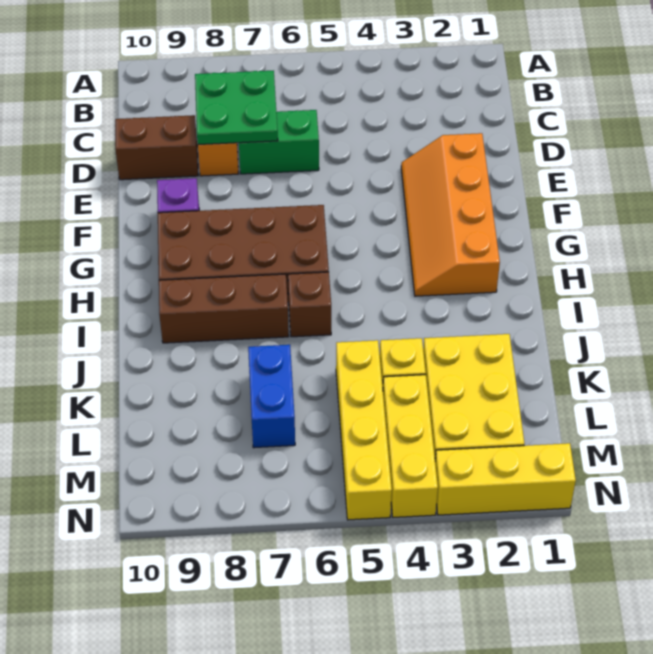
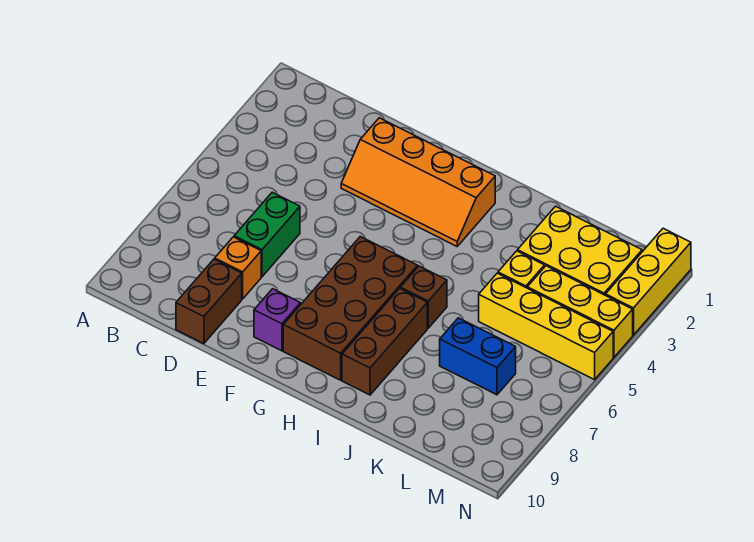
green 2x2 plate [195,71,278,145] -> none

